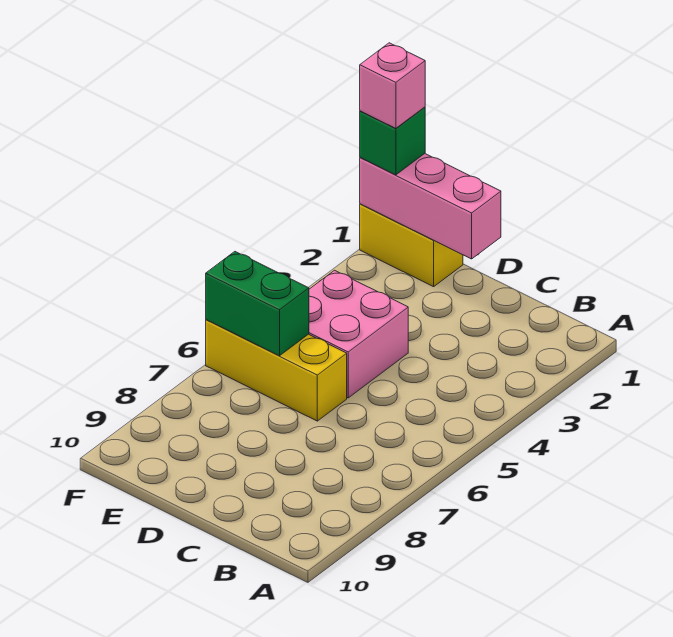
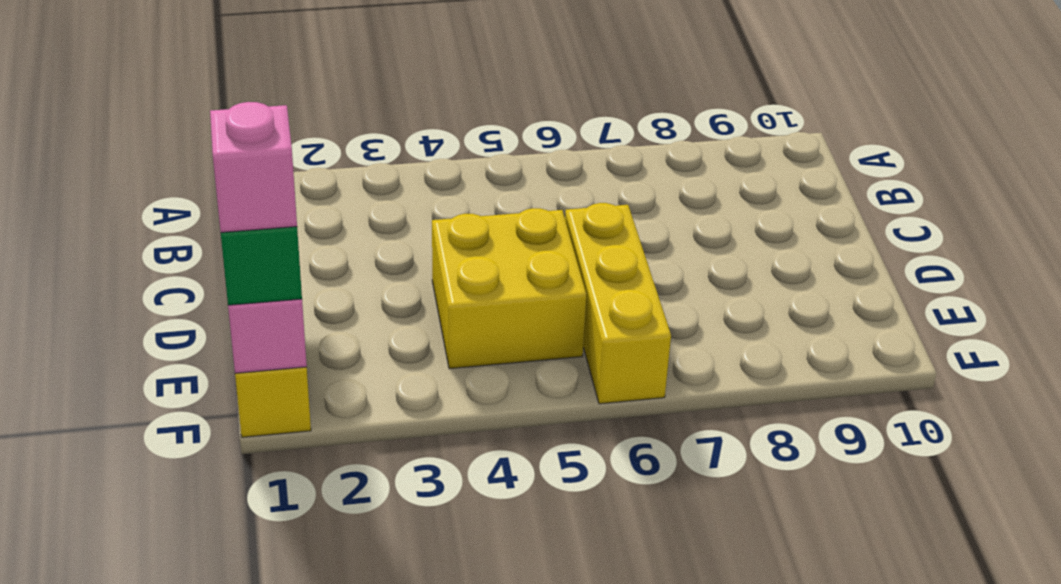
pink 2x2 brick [309,270,408,398] -> yellow 2x2 brick [432,208,586,369]
green 1x2 brick [206,252,309,356] -> none

